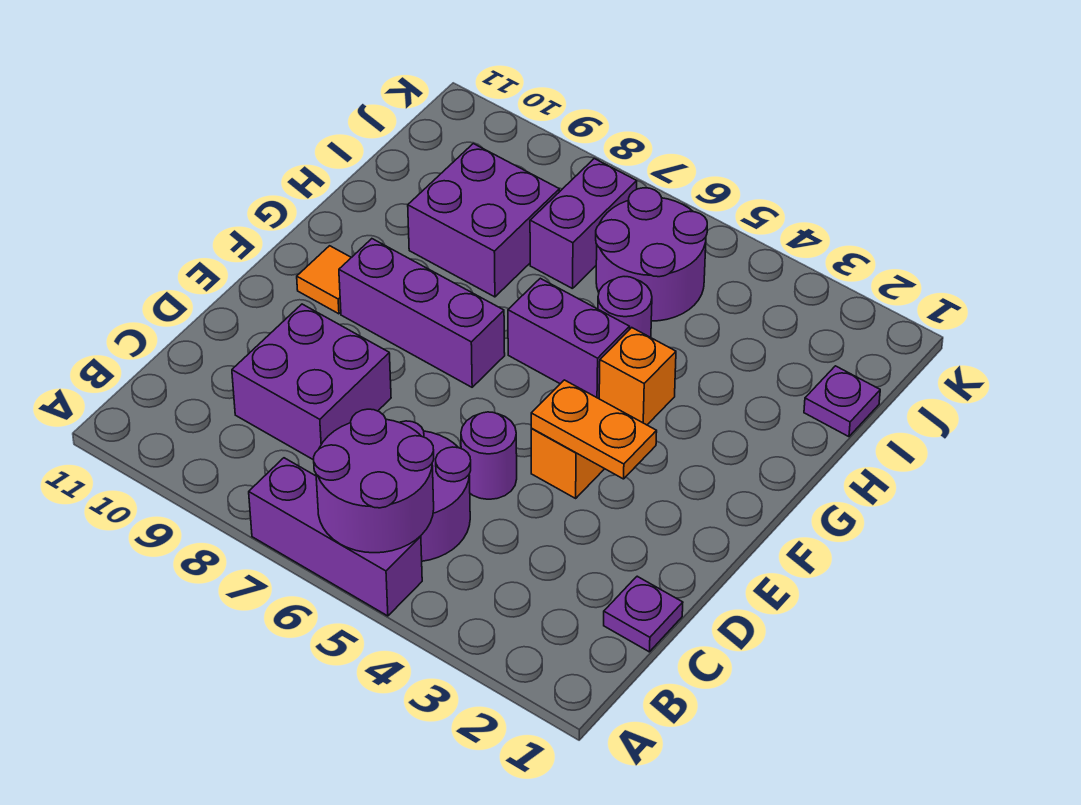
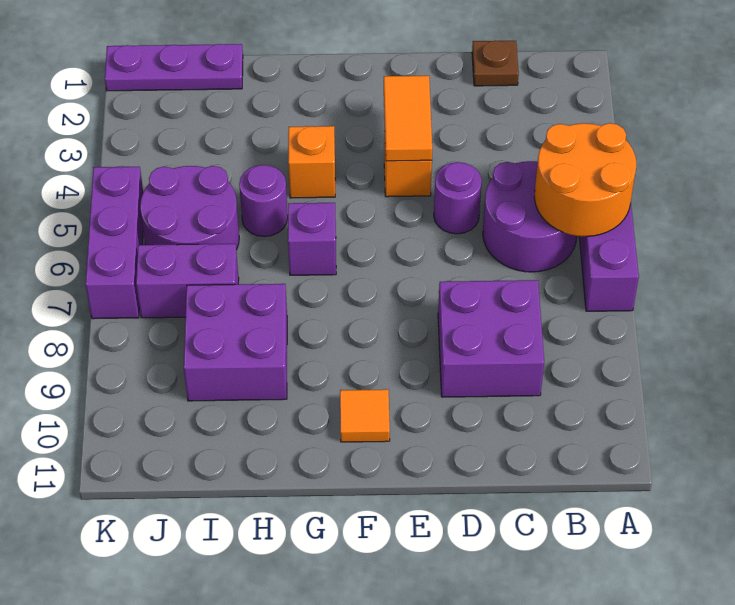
purple 2x2 round brick [314,409,434,553] -> orange 2x2 round brick [534,123,636,236]
purple 1x1 plate [604,576,683,652] -> brown 1x1 plate [472,40,519,86]
orange 1x2 plate [531,380,657,479] -> orange 1x2 tile [384,76,432,161]
purple 1x3 brick [339,239,505,387] -> purple 1x3 brick moved to [86,167,143,319]
purple 1x2 brick [508,278,630,399] -> purple 1x1 brick [288,203,336,275]
purple 1x1 plate [804,366,880,437] -> purple 1x3 plate [105,44,243,91]

